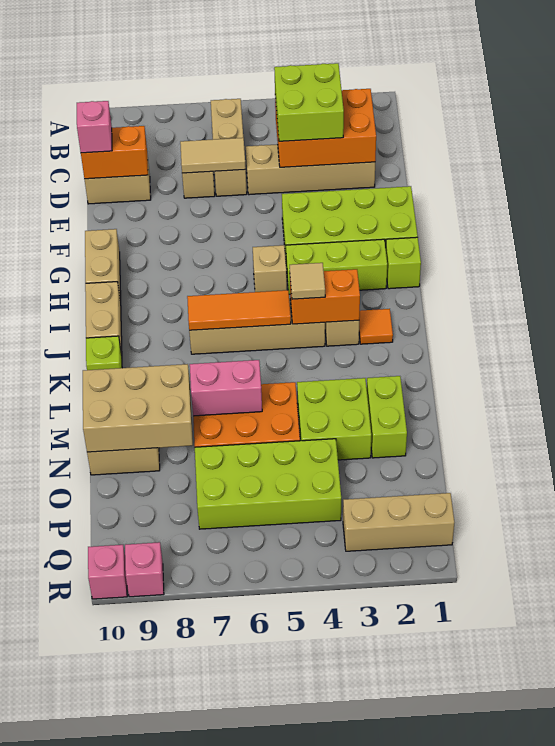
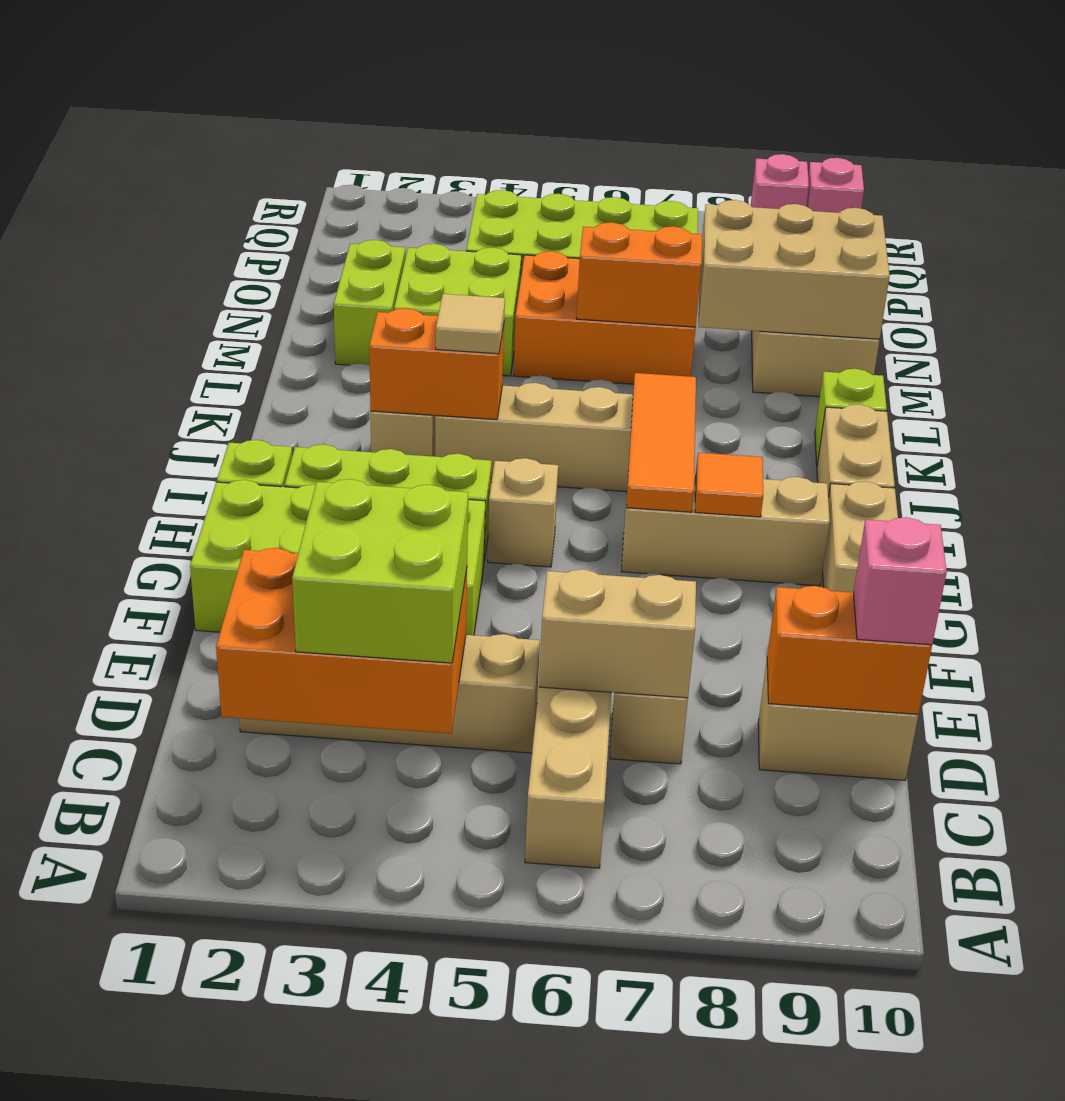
tan 1x2 tile [180,138,246,173] -> tan 1x2 brick [539,569,696,698]
orange 1x1 tile [359,309,393,344] -> orange 1x1 tile moved to [695,453,763,517]
orange 1x3 tile [187,290,291,330] -> orange 1x3 tile turned to [626,373,696,512]
pink 1x2 brick [190,360,262,416] -> orange 1x2 brick [576,222,702,327]
tan 1x3 brick [343,493,454,551] -> tan 1x3 brick moved to [621,474,830,586]

